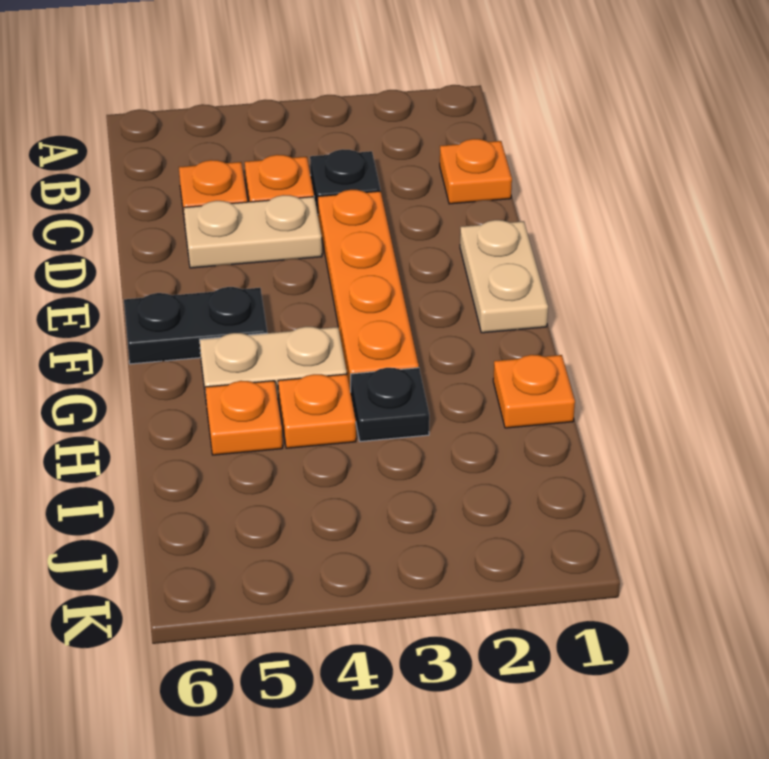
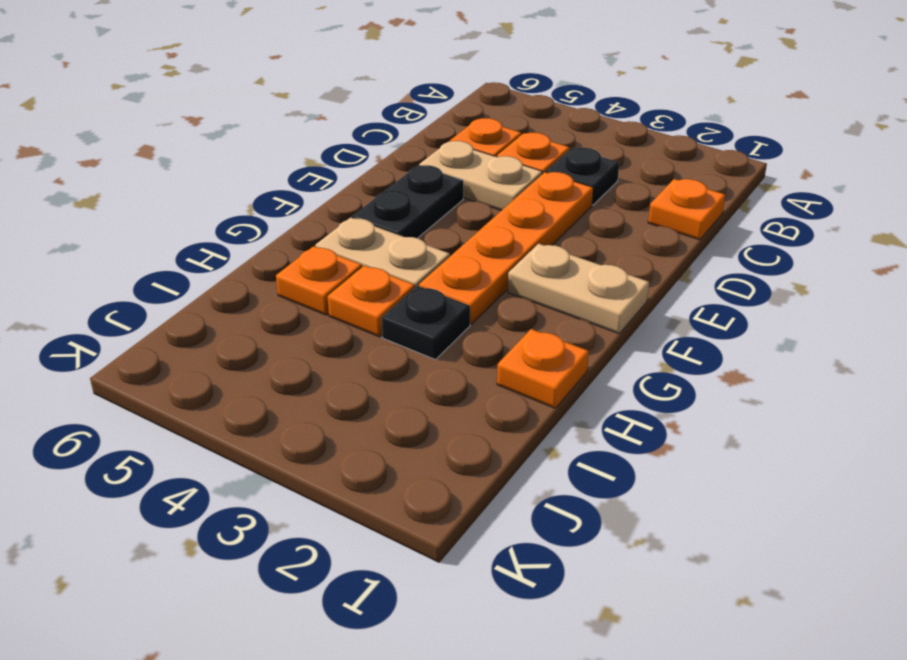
tan 1x2 plate [460,220,548,333] -> tan 1x2 plate turned to [508,244,649,334]
black 1x2 plate [124,287,267,364] -> black 1x2 plate turned to [352,165,463,238]

